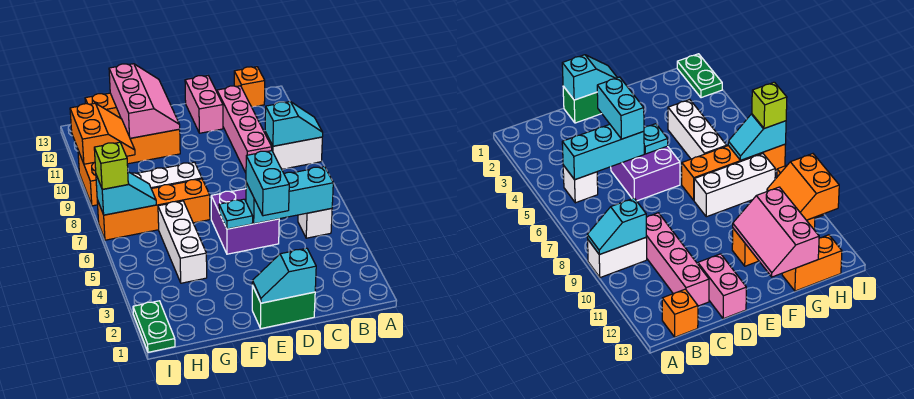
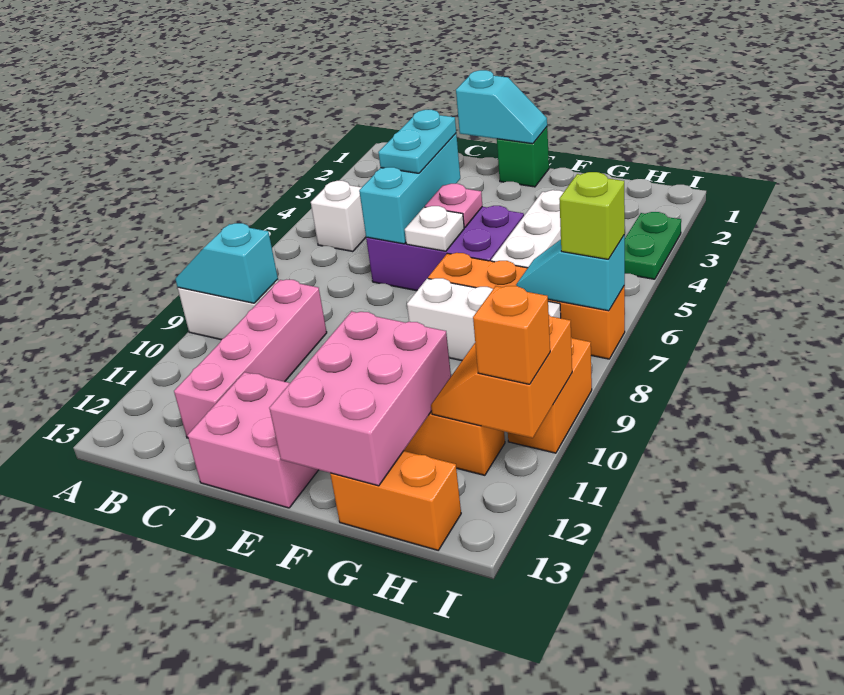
cyan 1x3 brick [246,167,333,224] -> cyan 1x3 brick turned to [359,134,460,244]
orange 1x1 brick [234,67,265,107] -> orange 1x1 brick moved to [473,286,550,384]
green 1x2 brick [252,286,315,328] -> green 1x1 brick [497,127,549,187]
cyan 1x2 brick [246,151,289,216] -> cyan 1x2 plate [378,110,456,173]
purple 2x2 brick [211,189,279,254] -> purple 2x3 brick [366,206,524,291]
pink 1x2 brick [185,76,223,133] -> pink 2x2 brick [187,372,318,508]
cyan 1x1 plate [219,199,253,229] -> pink 1x1 plate [425,184,482,228]
none -> white 1x1 plate [405,206,464,251]
pink 2x3 slope [109,64,180,138] -> pink 2x3 brick [269,311,451,486]
green 1x2 plate [133,301,175,352] -> green 1x2 plate moved to [625,212,681,279]

